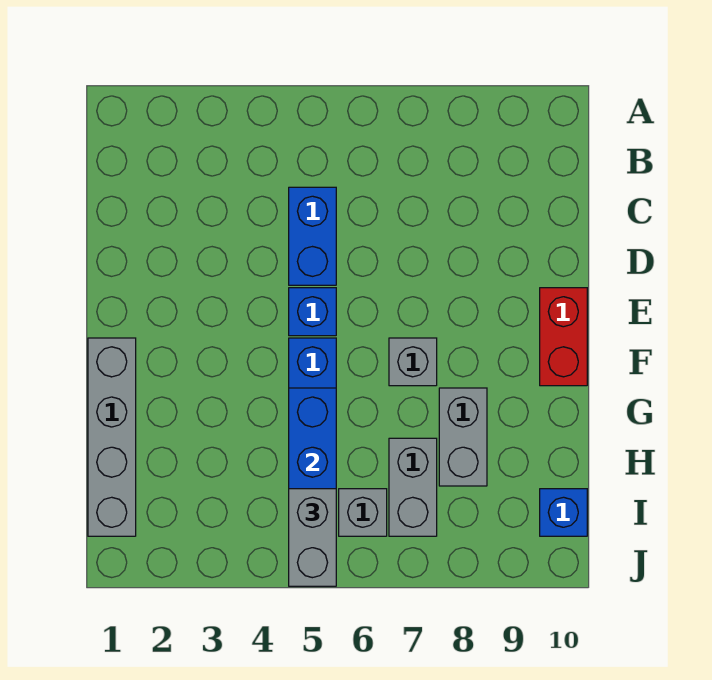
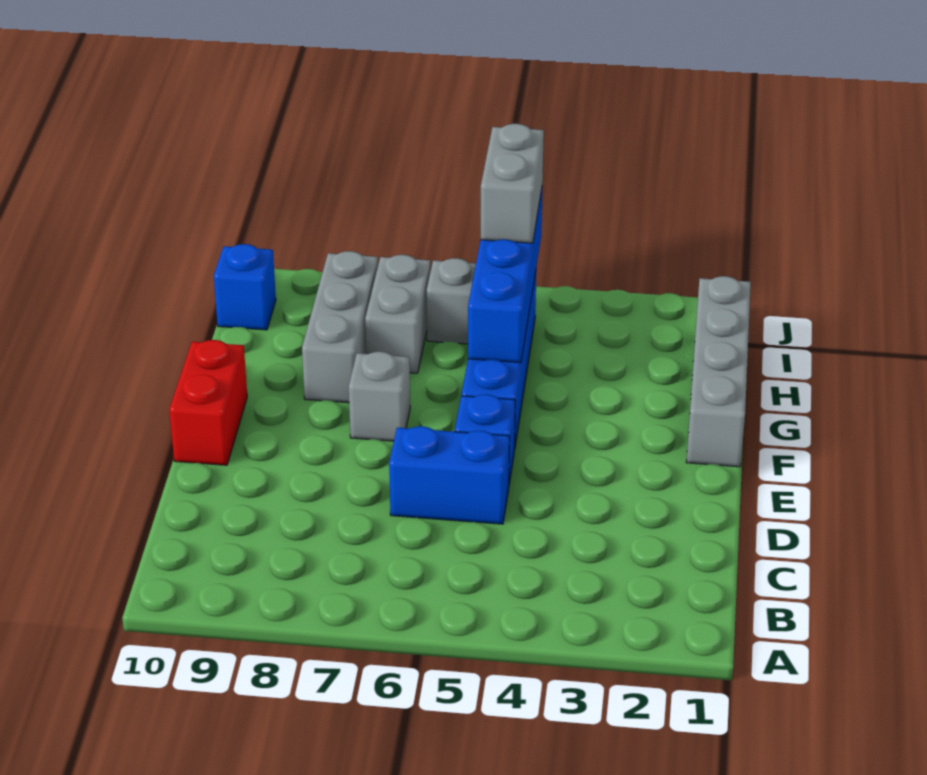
blue 1x2 brick [289,187,336,285] -> blue 1x2 brick turned to [389,426,510,524]
grey 1x2 brick [439,388,487,486] -> grey 1x3 brick [302,251,378,403]

